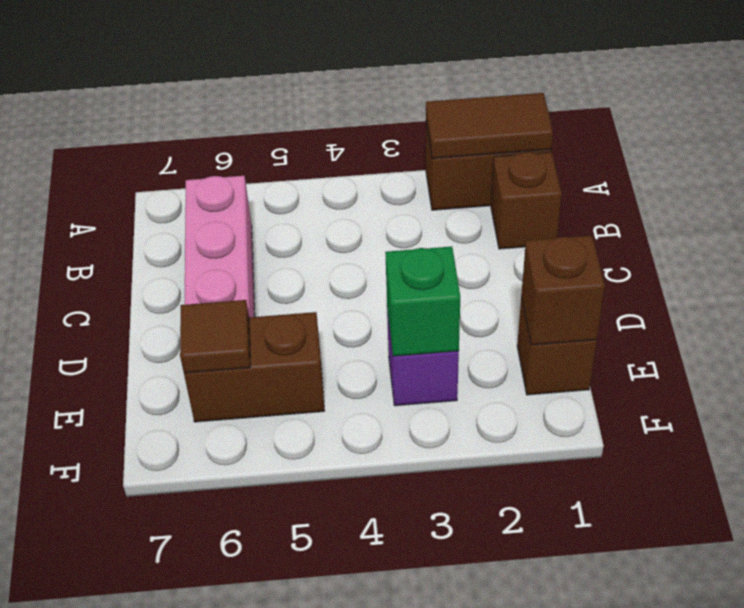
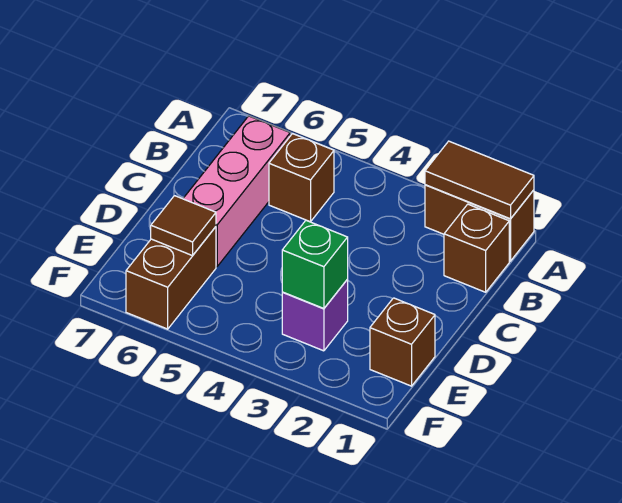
brown 1x1 brick [521,236,605,345] -> brown 1x1 brick moved to [269,134,334,222]
brown 1x2 brick [184,312,324,422] -> brown 1x2 brick turned to [126,227,216,329]

